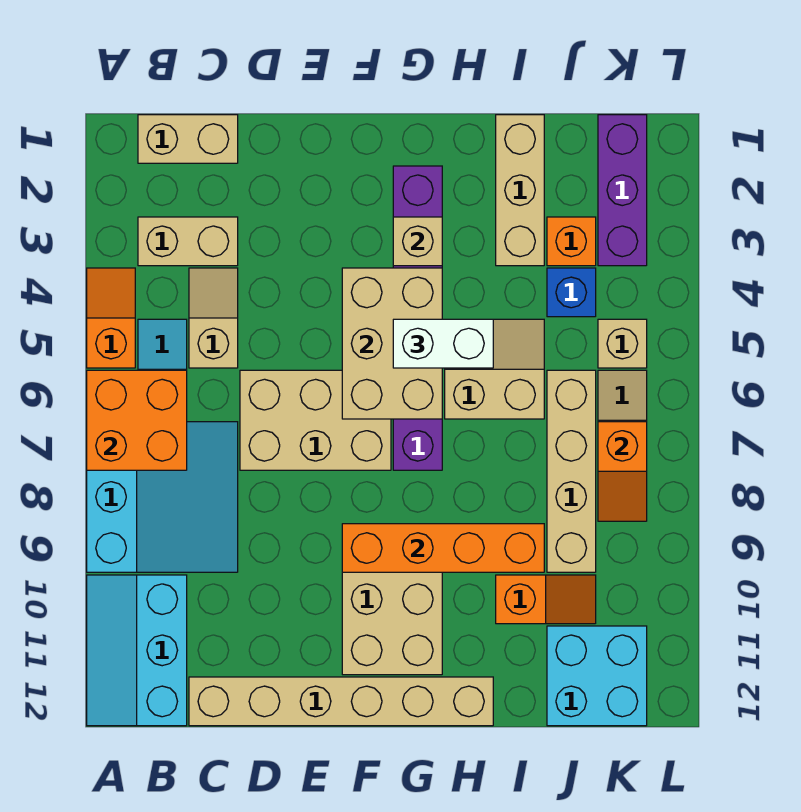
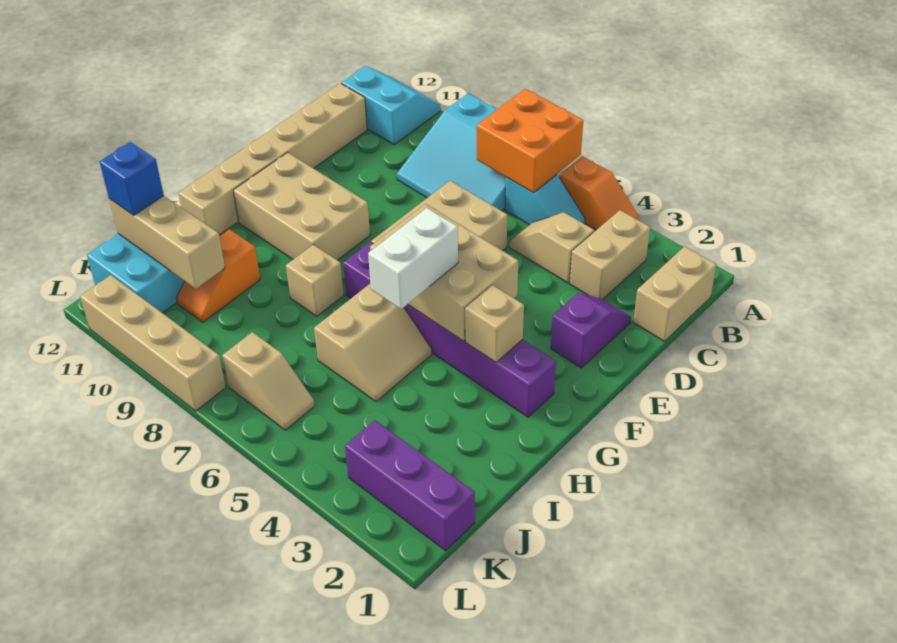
cyan 2x3 slope [87,575,187,726] -> cyan 2x2 slope [342,66,441,145]
tan 1x2 slope [189,268,238,368] -> tan 1x2 slope turned to [509,212,594,283]
none -> purple 1x2 slope [551,293,631,368]
orange 1x4 brick [342,524,544,572] -> none
tan 1x3 brick [496,115,544,266] -> tan 1x3 brick moved to [109,196,225,289]
orange 1x1 brick [547,217,596,266] -> none
blue 1x1 brick [547,268,596,317] -> blue 1x1 brick moved to [100,142,164,215]
tan 1x4 brick [547,370,596,572] -> tan 1x4 brick moved to [80,275,226,411]
tan 1x1 brick [598,319,647,368] -> tan 1x1 brick moved to [286,245,344,316]
orange 1x2 slope [598,422,647,521] -> none

